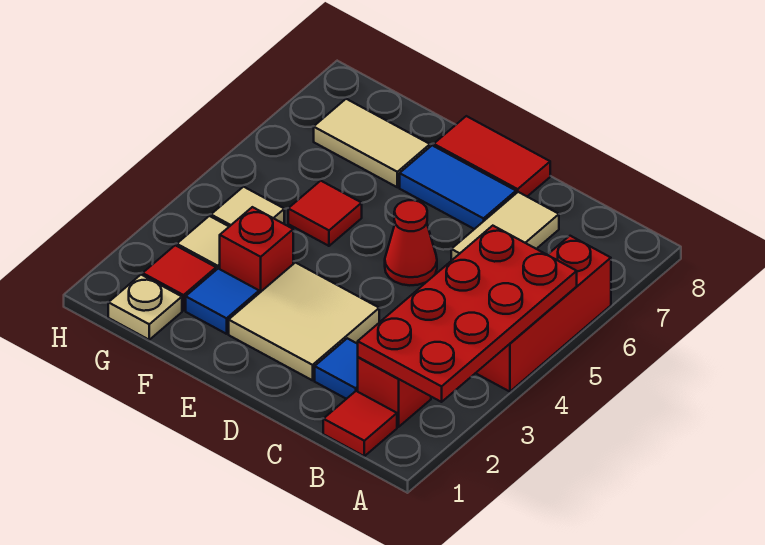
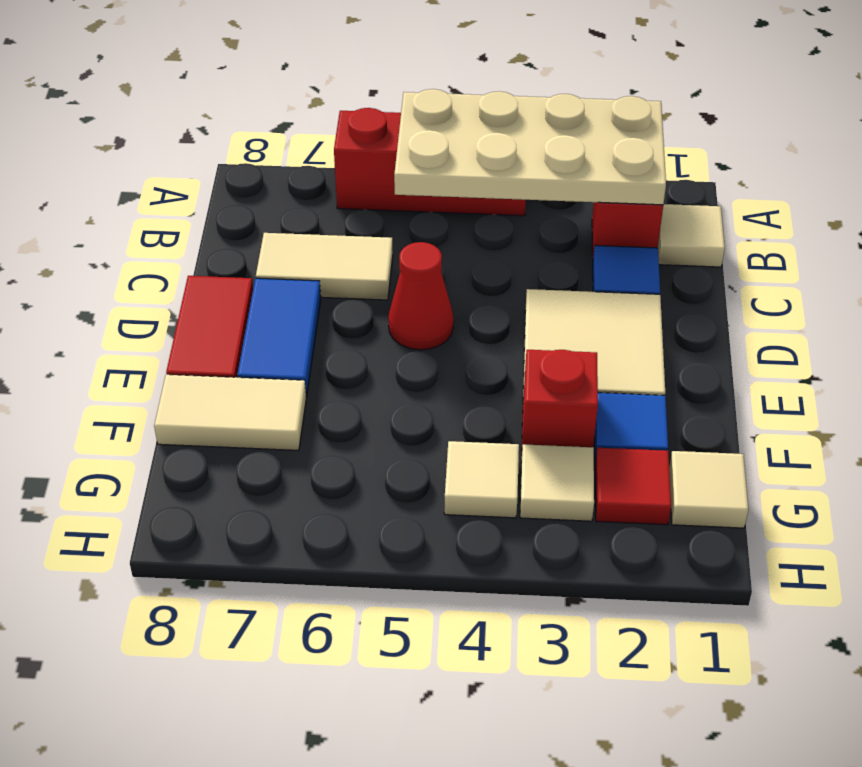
red 2x4 plate [358,226,577,402] -> tan 2x4 plate [394,89,666,205]
red 1x1 tile [323,391,397,456] -> tan 1x1 tile [658,204,725,267]
red 1x1 tile [288,181,362,246] -> none
tan 1x2 tile [314,99,430,187] -> tan 1x2 tile turned to [154,375,306,451]
tan 1x1 plate [108,275,182,340] -> tan 1x1 tile [669,451,748,528]

